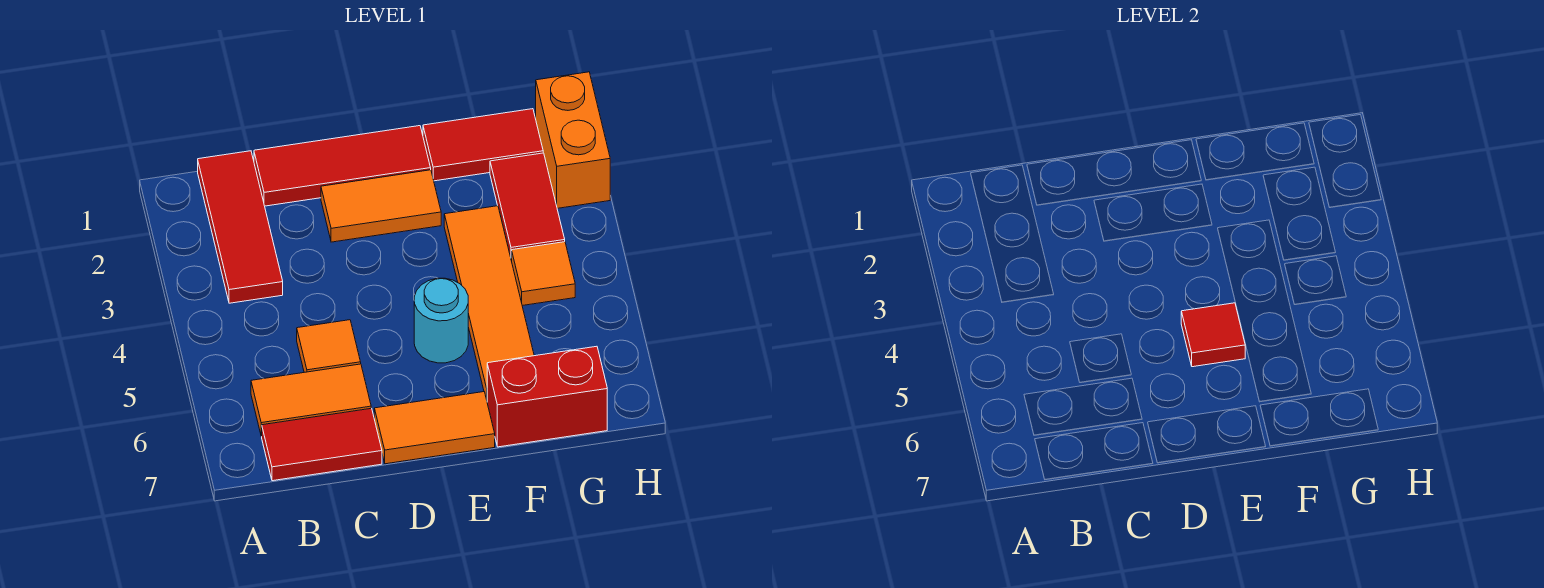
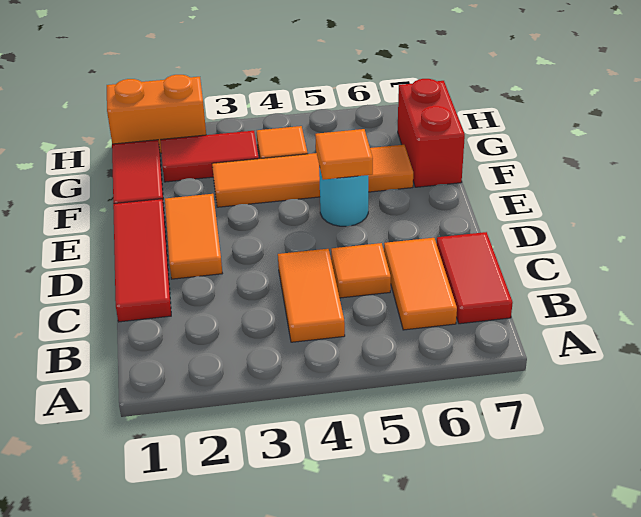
red 1x3 tile [198,151,283,303] -> none
orange 1x2 tile [374,392,495,464] -> orange 1x2 tile moved to [278,249,345,342]
red 1x1 tile [1181,303,1245,367] -> orange 1x1 tile [315,129,373,180]

